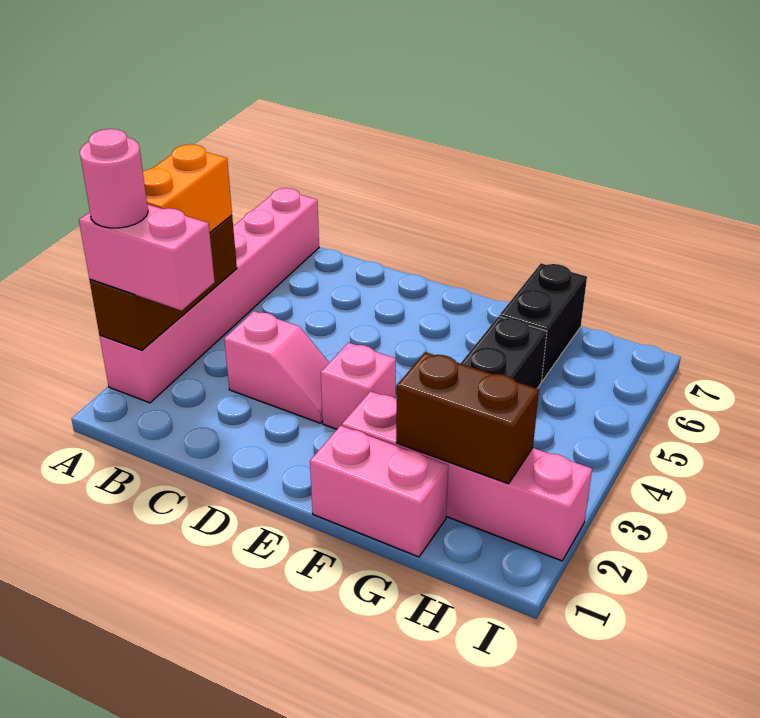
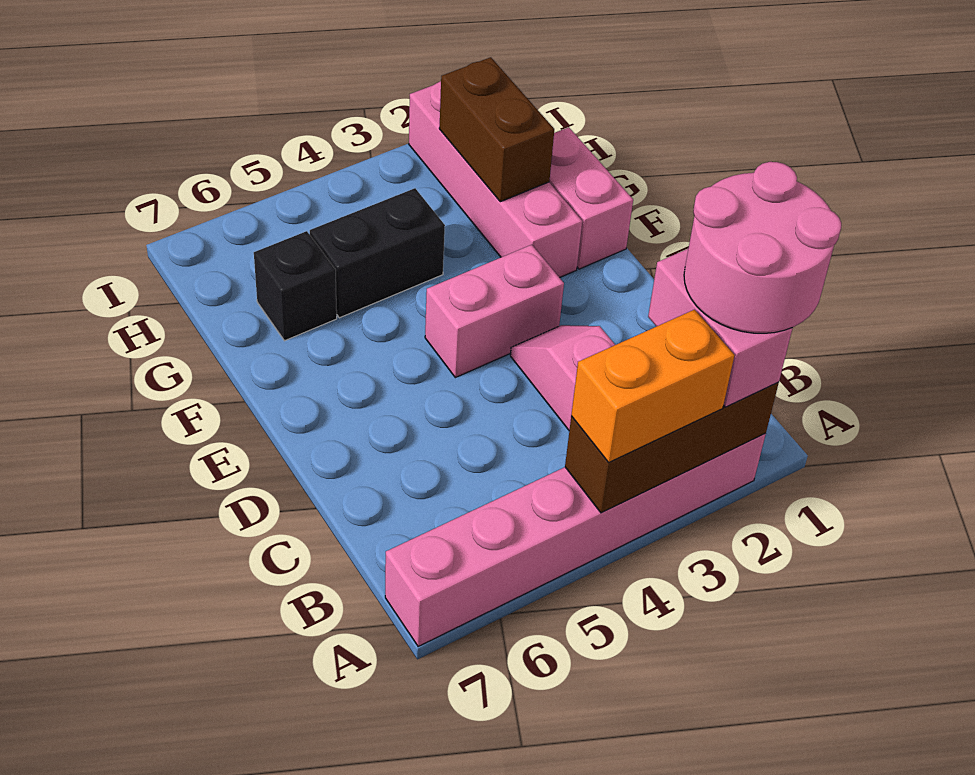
pink 1x1 round brick [80,129,148,228] -> pink 2x2 round brick [684,162,841,333]
pink 1x1 brick [321,343,396,429] -> pink 1x2 brick [425,245,564,378]
black 1x2 brick [499,263,587,381] -> black 1x1 brick [254,231,337,341]

